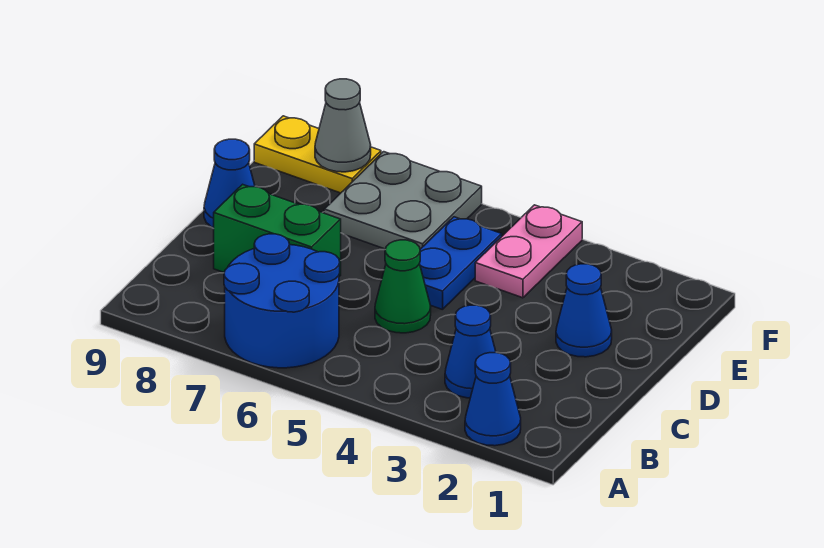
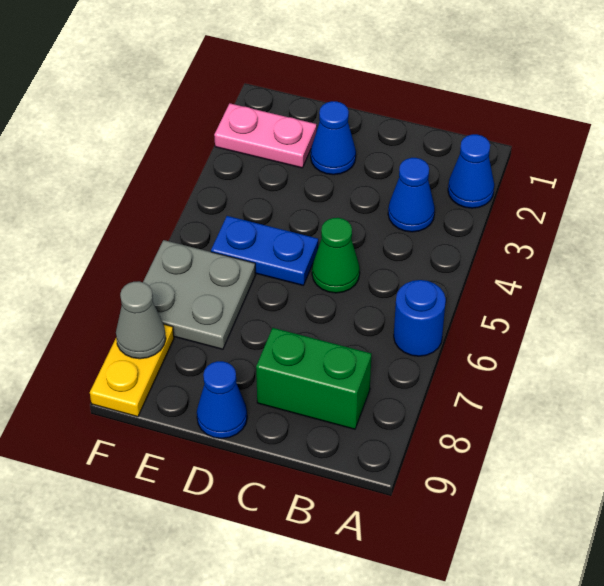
blue 2x2 round brick [224,234,340,368] -> blue 1x1 round brick [394,280,446,356]
green 1x2 brick [214,184,341,276] -> green 1x2 brick turned to [256,328,371,429]
pink 1x2 plate [475,205,582,298] -> pink 1x2 plate moved to [214,103,317,168]

